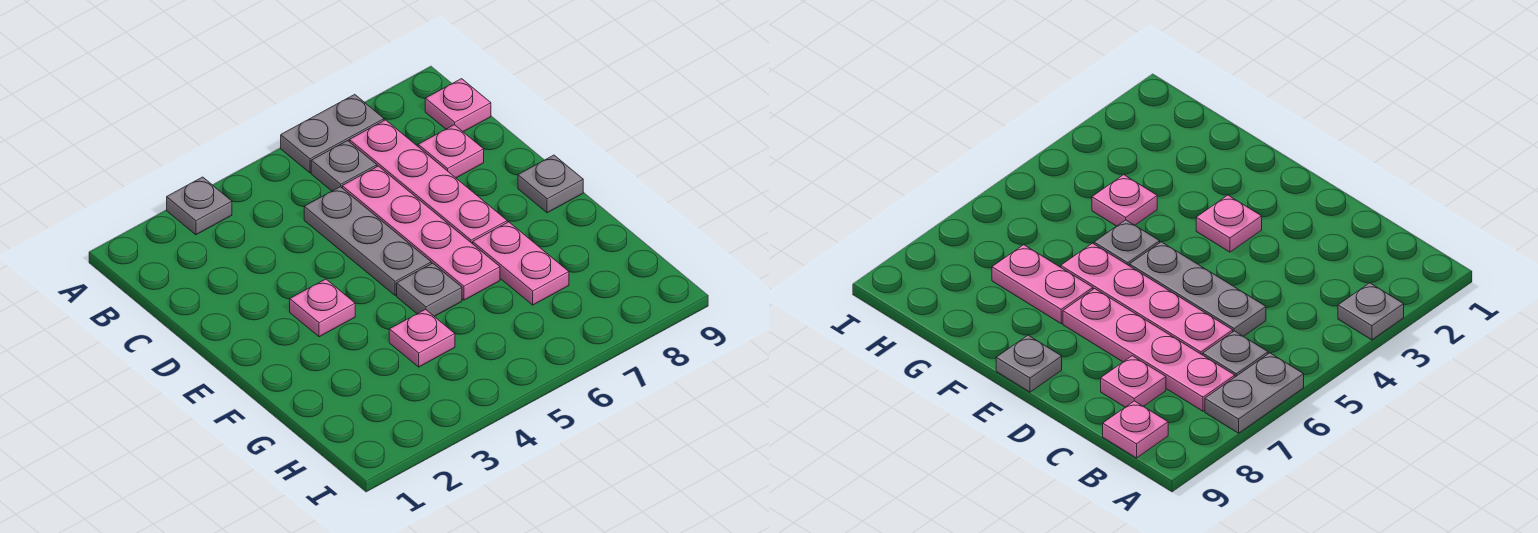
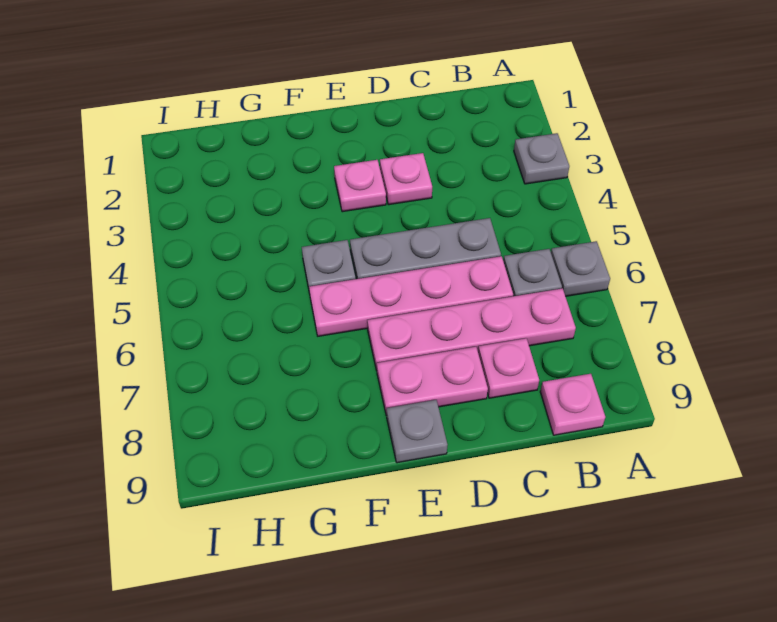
grey 1x2 plate [281,94,384,173] -> grey 1x1 plate [551,241,610,296]
pink 1x2 plate [473,222,569,305] -> pink 1x2 plate moved to [377,347,488,415]
pink 1x1 plate [389,309,455,367] -> pink 1x1 plate moved to [380,153,432,205]

